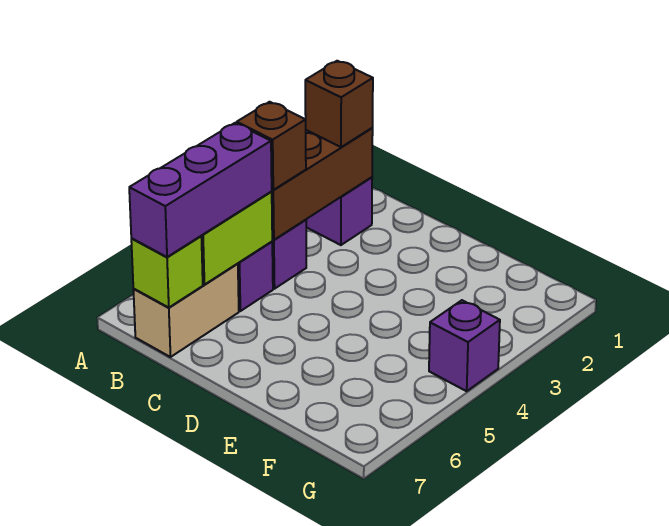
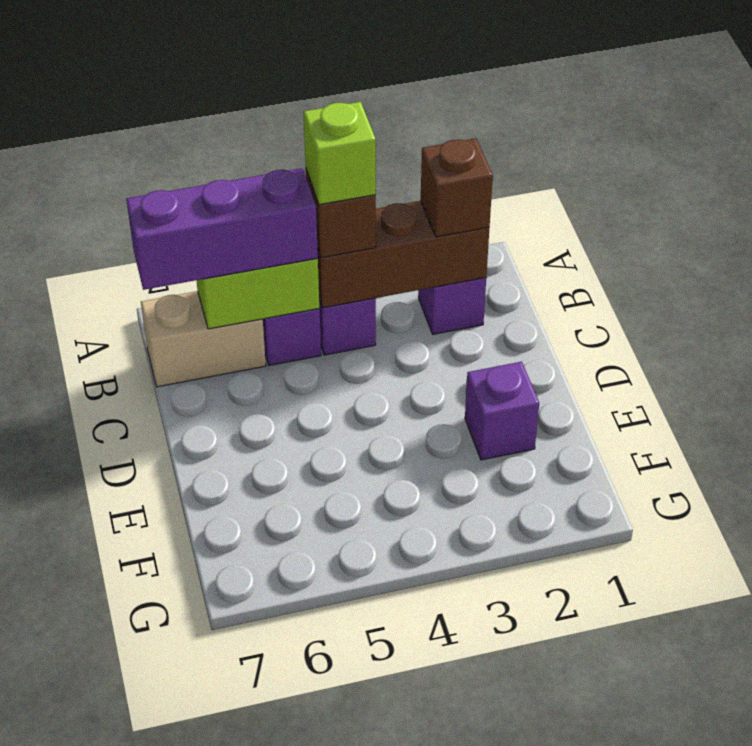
lime 1x1 brick [131,236,203,308] -> lime 1x1 brick moved to [304,102,376,205]
purple 1x1 brick [429,300,500,391] -> purple 1x1 brick moved to [465,362,539,460]

